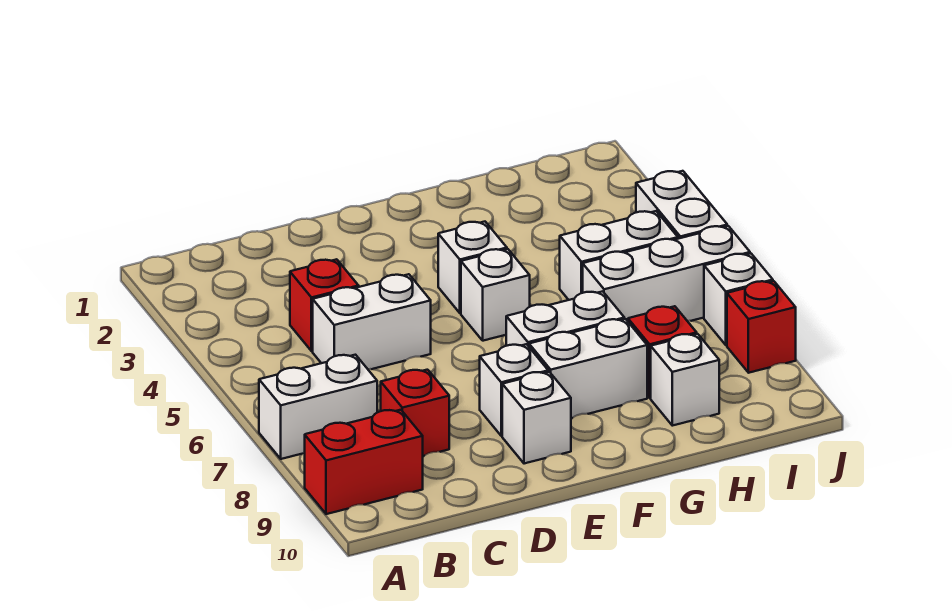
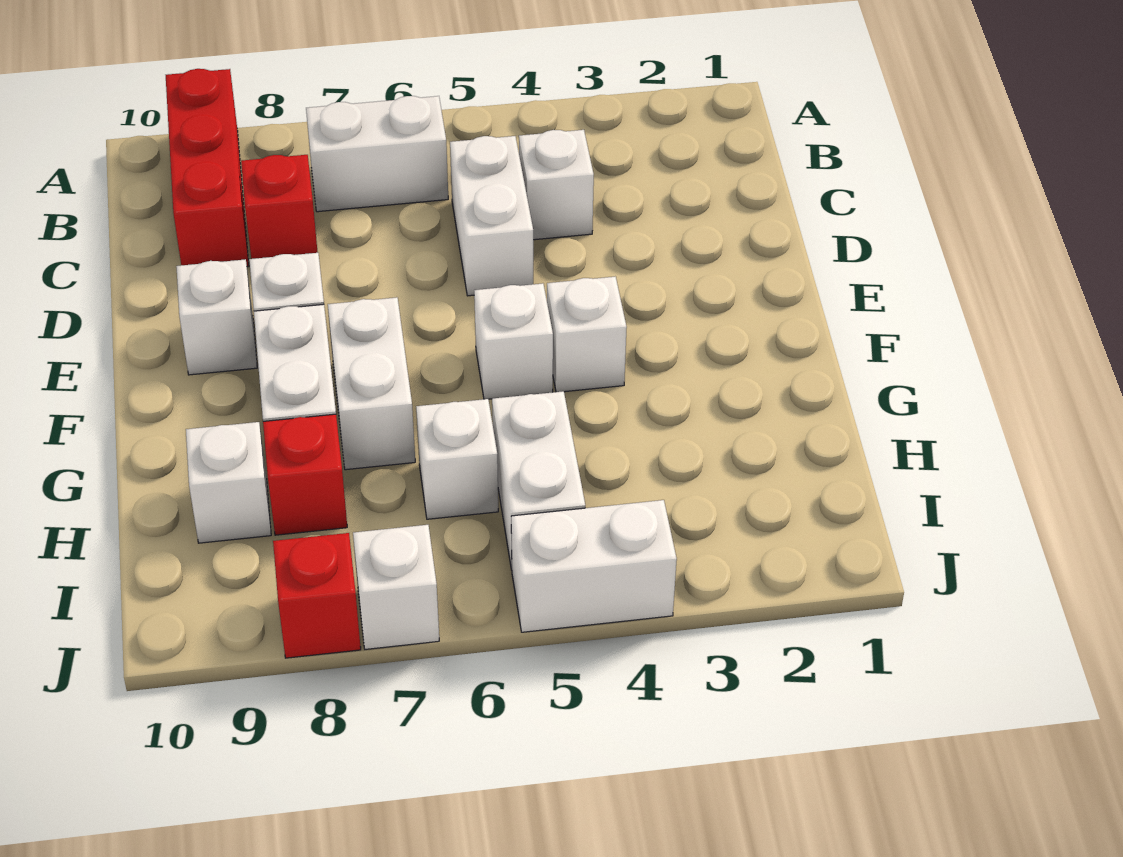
white 1x2 brick [259,355,377,459] -> white 1x2 brick turned to [306,96,448,212]
red 1x2 brick [305,410,423,514] -> red 1x3 brick [166,69,249,267]
red 1x1 brick [290,259,359,351] -> white 1x1 brick [519,130,594,240]
white 1x3 brick [583,226,750,321] -> white 1x1 brick [416,399,498,519]

